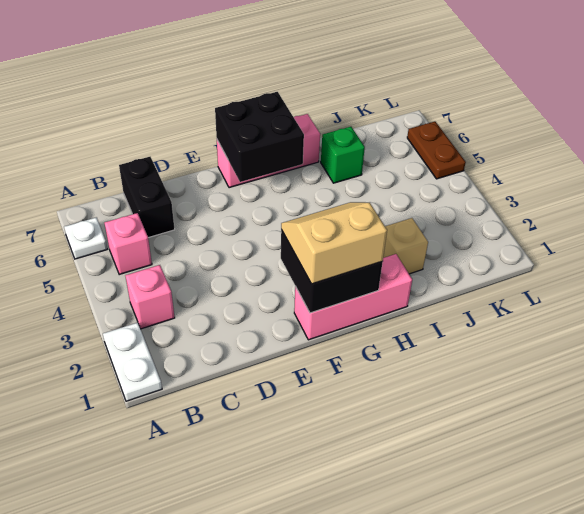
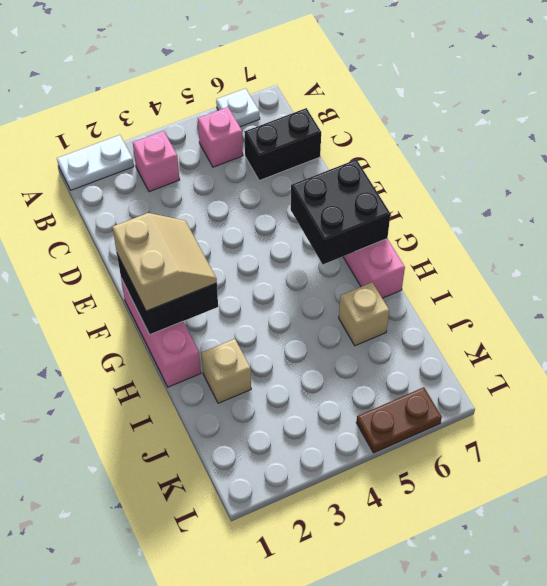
green 1x1 brick [321,127,365,183] -> tan 1x1 brick [339,282,389,346]

